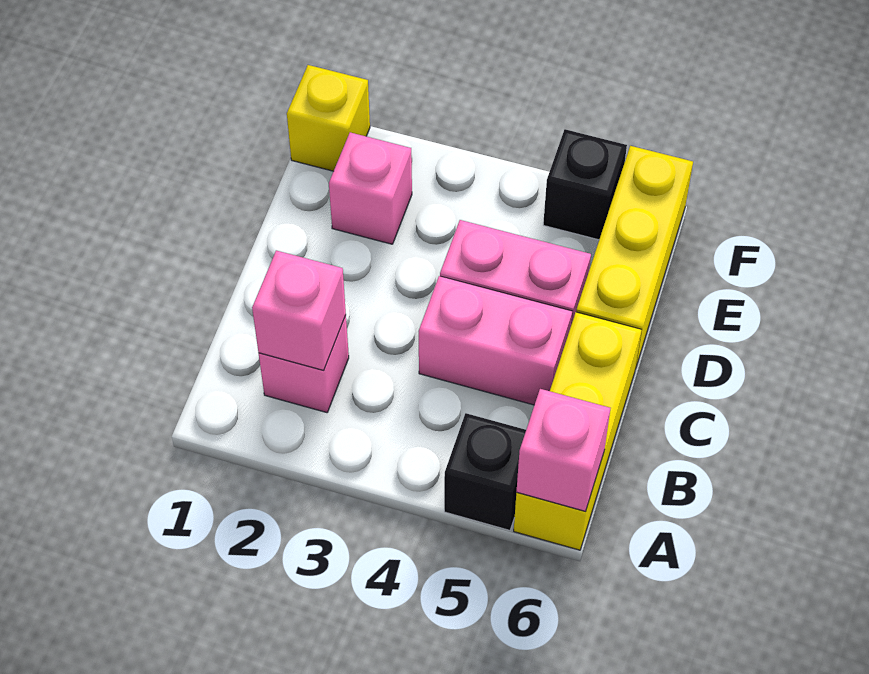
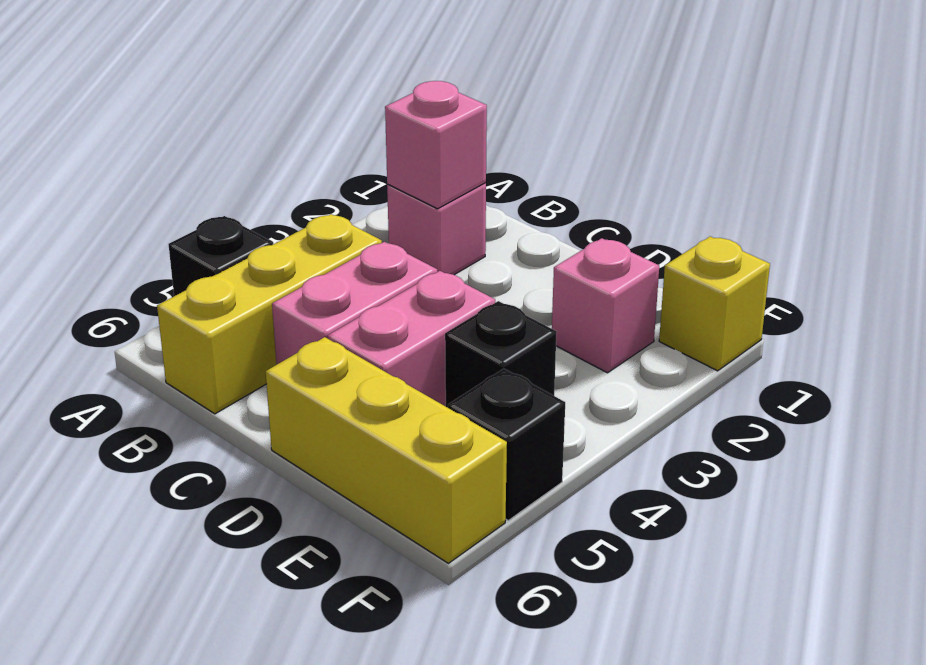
yellow 1x3 brick [514,312,641,550] -> yellow 1x3 brick turned to [157,214,382,414]
pink 1x1 brick [516,389,610,512] -> none
none -> black 1x1 brick [445,301,557,408]

